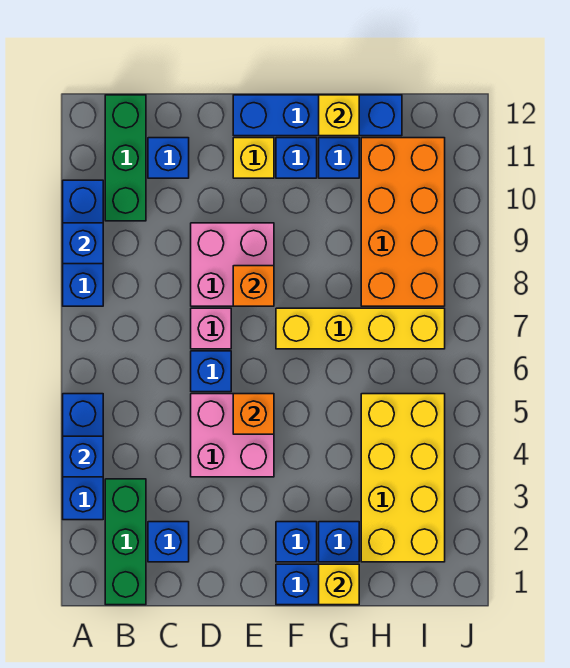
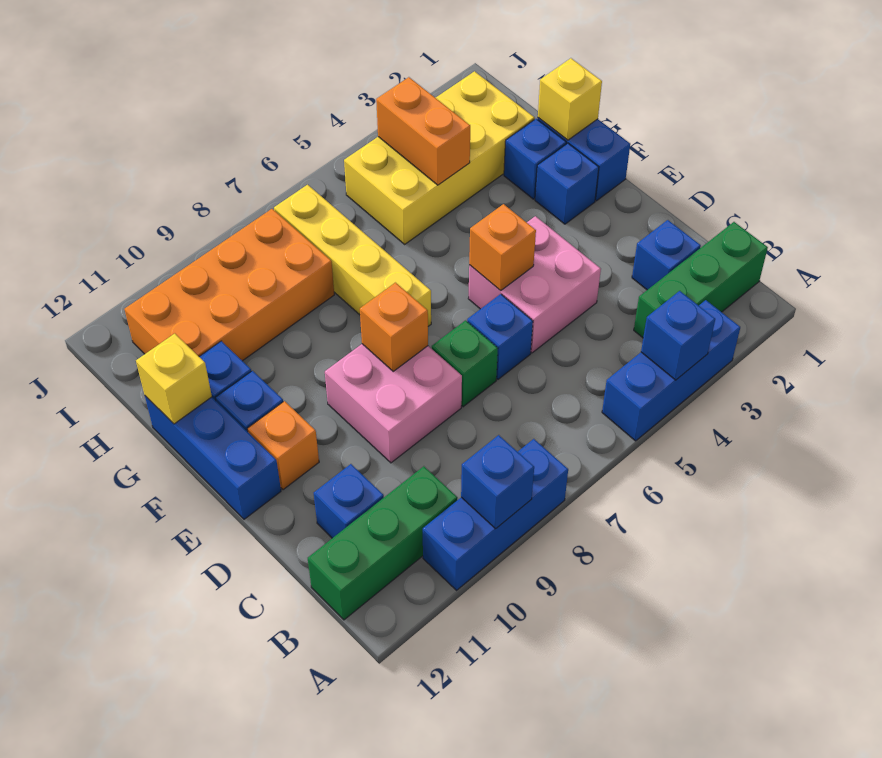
pink 1x1 brick [191,308,231,349] -> green 1x1 brick [432,320,498,407]
yellow 1x1 brick [233,138,274,178] -> orange 1x1 brick [247,401,319,490]
blue 1x4 brick [233,95,402,136] -> blue 1x3 brick [145,396,281,519]
none -> orange 1x2 brick [376,77,470,185]

